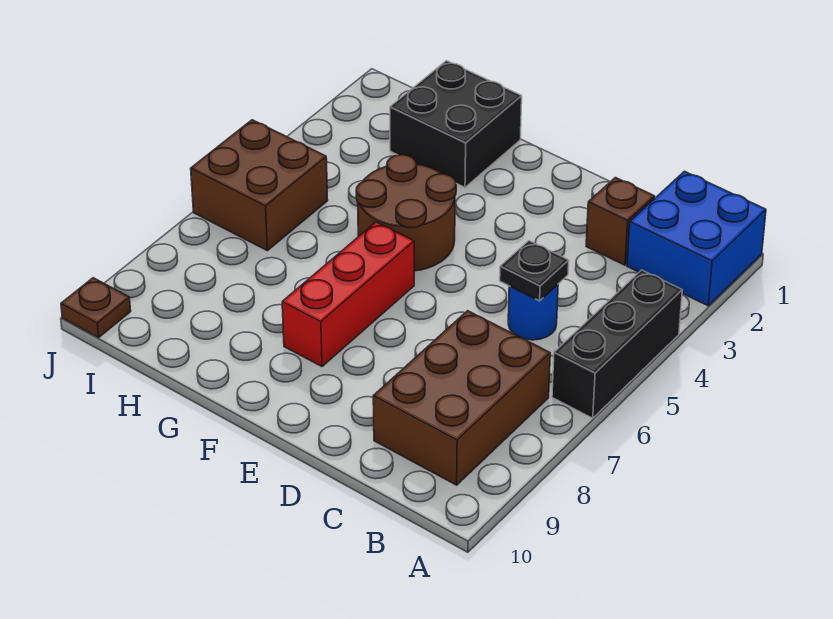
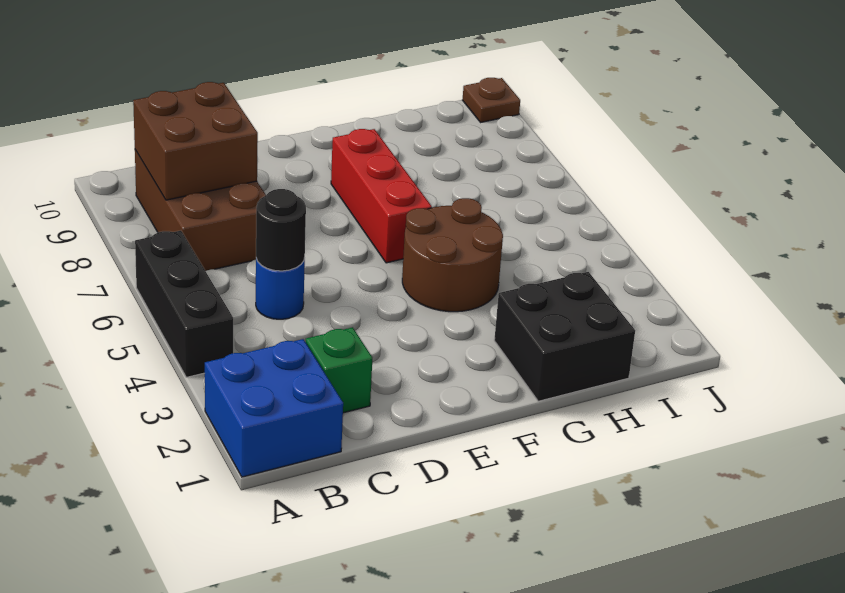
brown 1x1 brick [586,178,655,265] -> green 1x1 brick [306,327,372,413]
black 1x1 plate [500,241,569,301] -> black 1x1 round brick [256,189,306,271]
brown 2x2 brick [191,120,328,251] -> brown 2x2 brick moved to [133,82,258,200]

